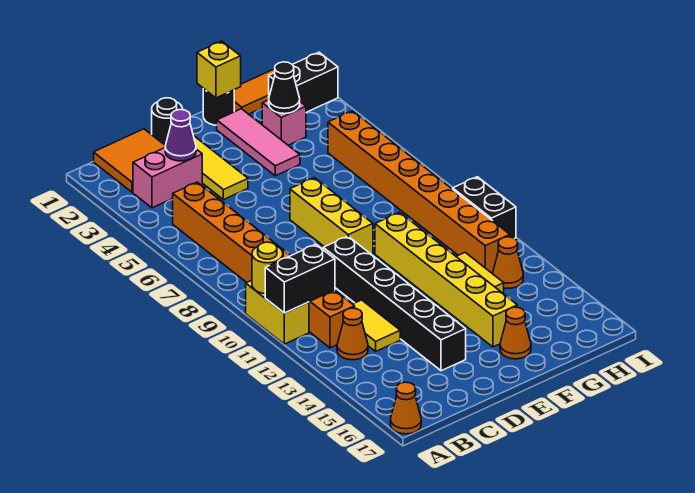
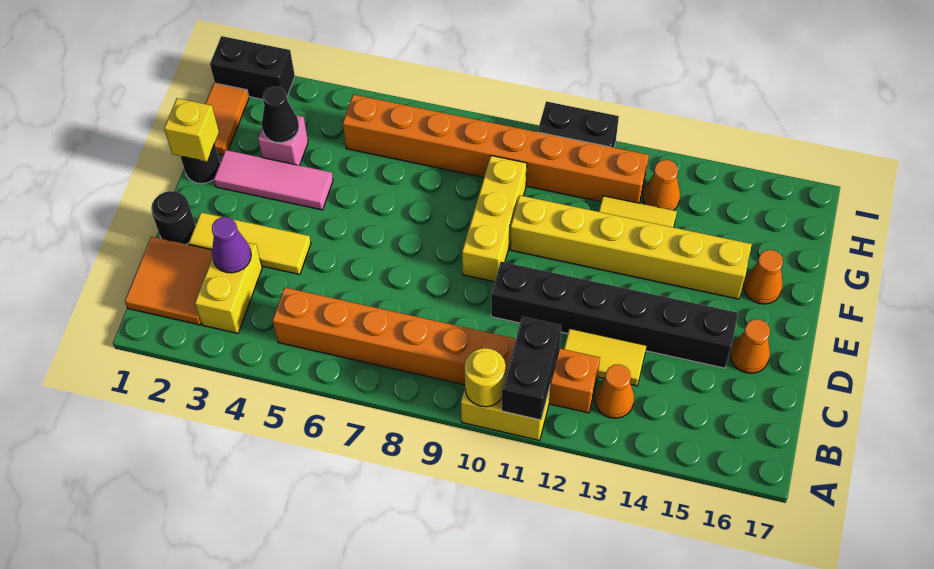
orange 1x1 cone [390,382,421,434] -> orange 1x1 cone moved to [730,319,770,373]
pink 1x2 brick [133,148,202,208] -> yellow 1x2 brick [195,243,262,333]
yellow 1x3 brick [290,178,373,255] -> yellow 1x3 brick turned to [462,156,527,282]
black 1x2 brick [269,52,338,112] -> black 1x2 brick turned to [210,36,295,99]

